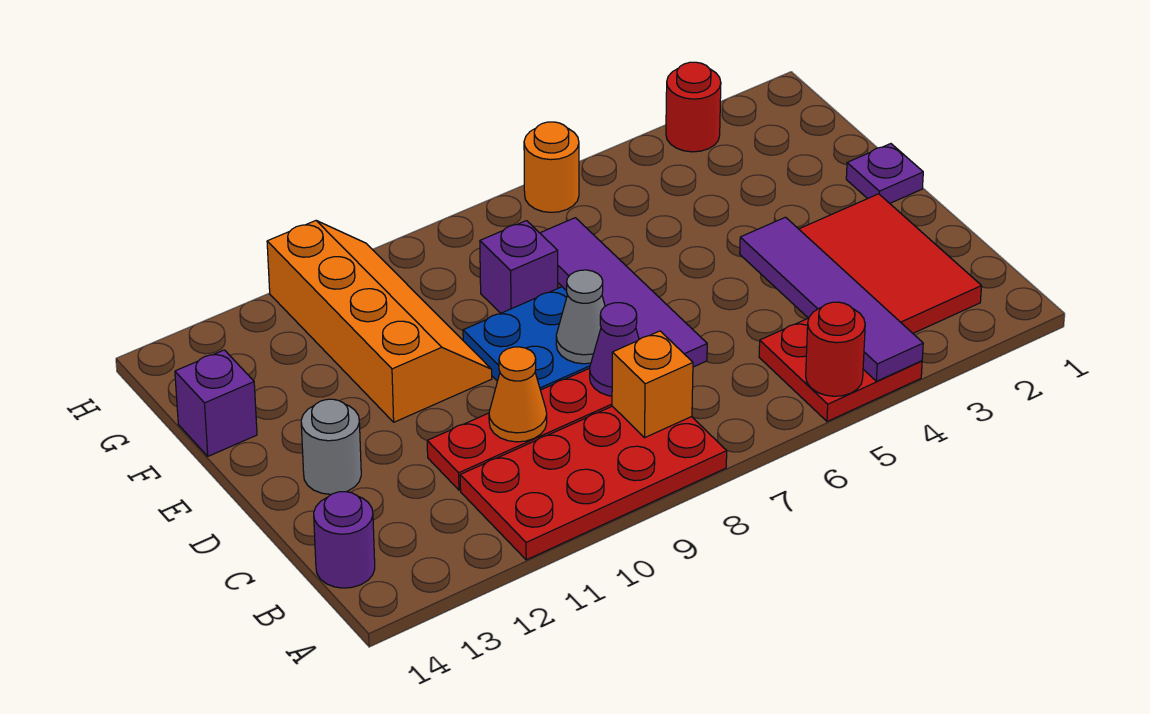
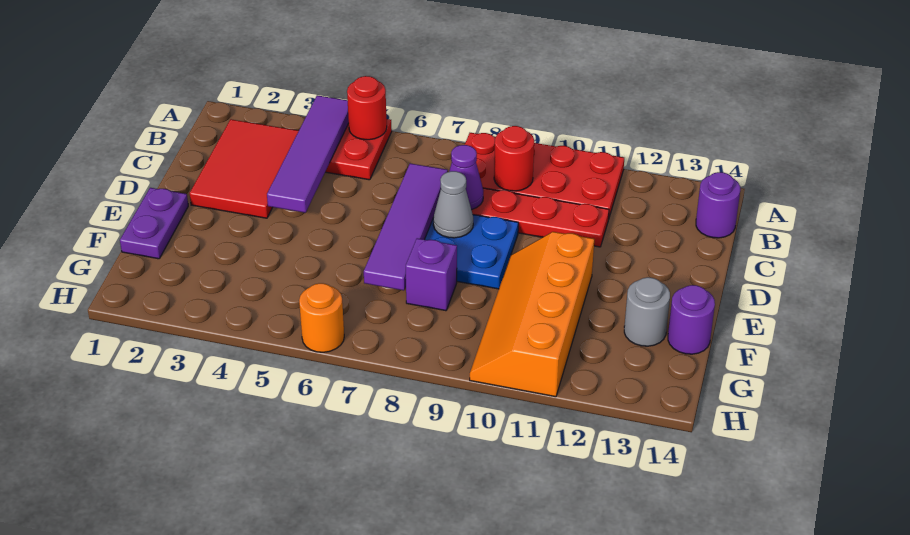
orange 1x1 brick [612,331,693,438] -> none
orange 1x1 cone [489,347,547,442] -> none
grey 1x1 round brick [301,399,361,494] -> grey 1x1 round brick moved to [624,277,670,346]
purple 1x1 plate [846,144,923,203] -> purple 1x2 plate [120,188,188,259]
purple 1x1 brick [175,350,257,456] -> purple 1x1 round brick [668,285,715,354]
red 1x1 round brick [666,62,721,152] -> red 1x1 round brick moved to [494,126,534,191]

